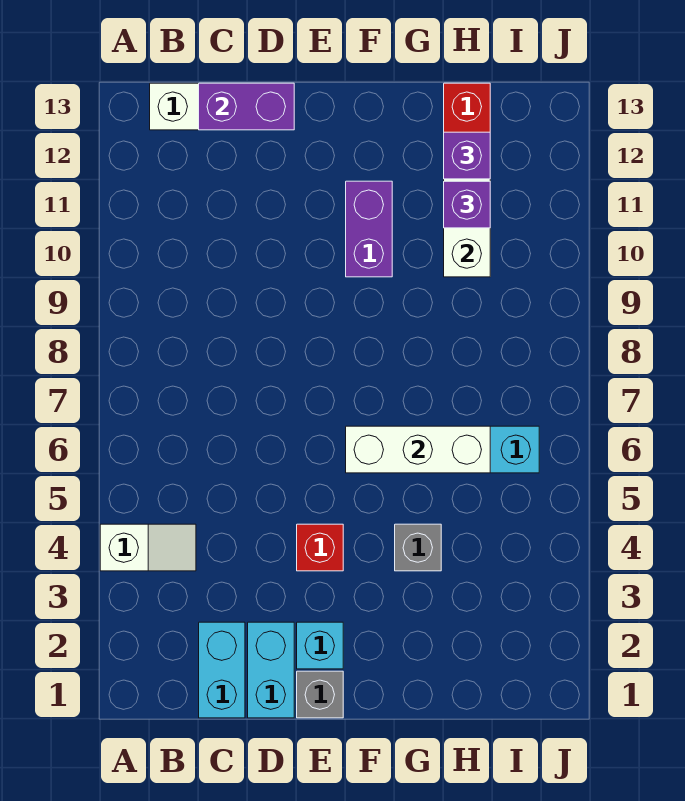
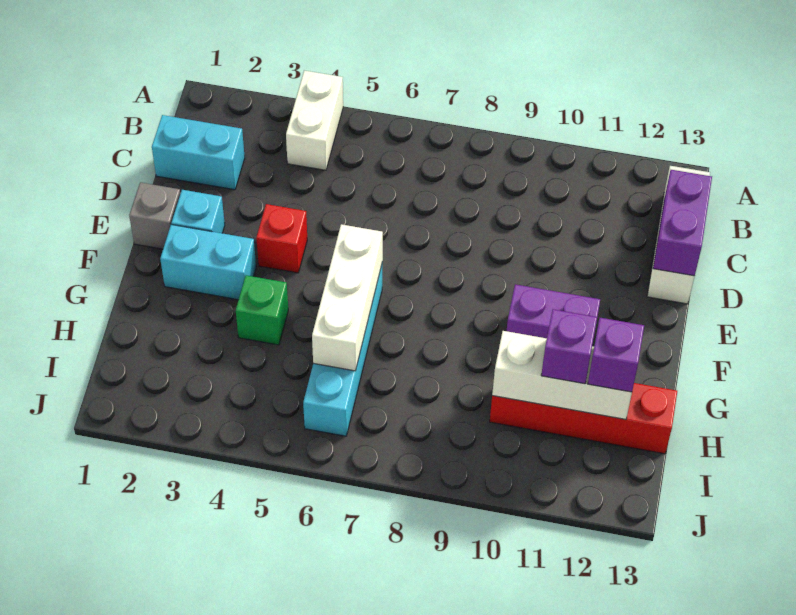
white 1x2 slope [100,524,196,571] -> white 1x2 brick [286,71,343,170]
cyan 1x2 brick [248,622,294,718] -> cyan 1x2 brick moved to [160,225,256,300]
grey 1x1 brick [395,524,441,571] -> green 1x1 brick [236,275,288,345]

